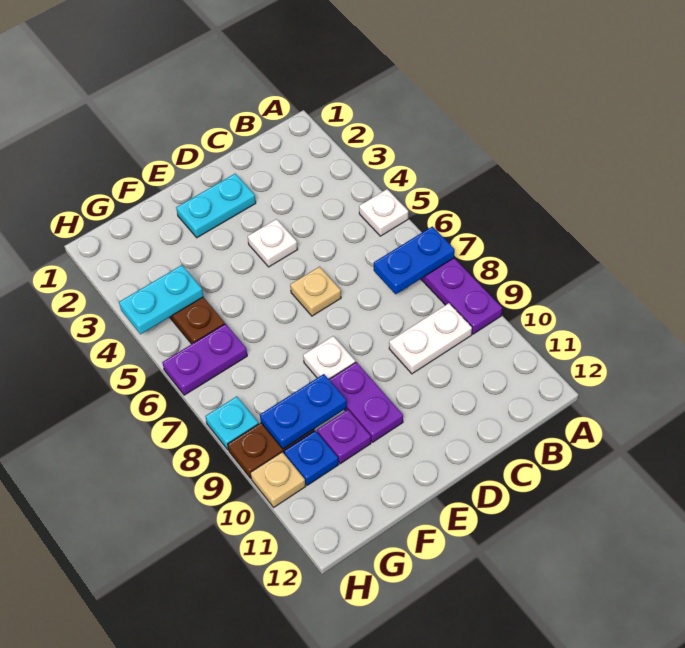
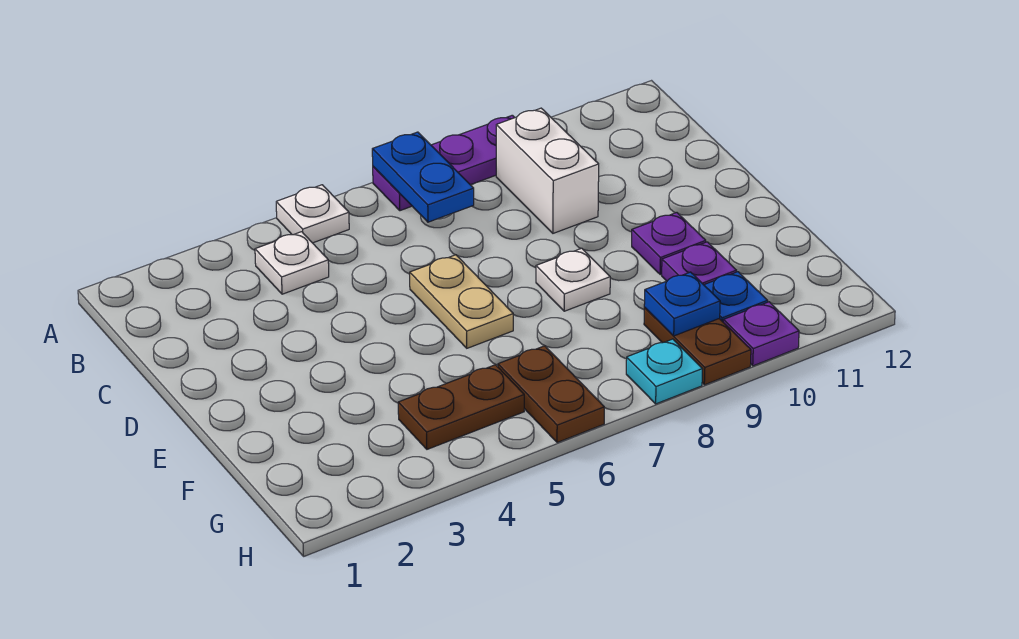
white 1x2 plate [389,303,472,374] -> white 1x2 brick [496,108,599,233]
cyan 1x2 plate [176,174,256,238] -> none
white 1x1 plate [248,219,298,267] -> white 1x1 plate moved to [255,232,329,294]
tan 1x1 plate [290,267,341,316] -> tan 1x2 plate [410,255,513,348]
purple 1x2 plate [329,362,403,442] -> purple 1x1 plate [632,213,706,275]
blue 1x2 plate [260,374,347,449] -> blue 1x1 plate [644,272,720,336]
cyan 1x2 plate [119,265,203,334] -> none
purple 1x2 plate [162,324,247,395] -> brown 1x2 plate [498,346,604,443]
tan 1x1 plate [251,452,306,507] -> purple 1x1 plate [723,302,799,366]

